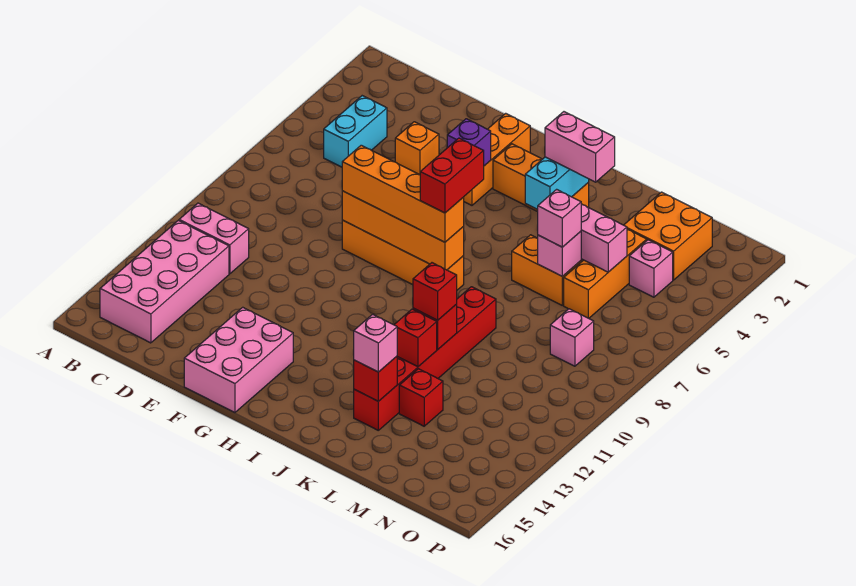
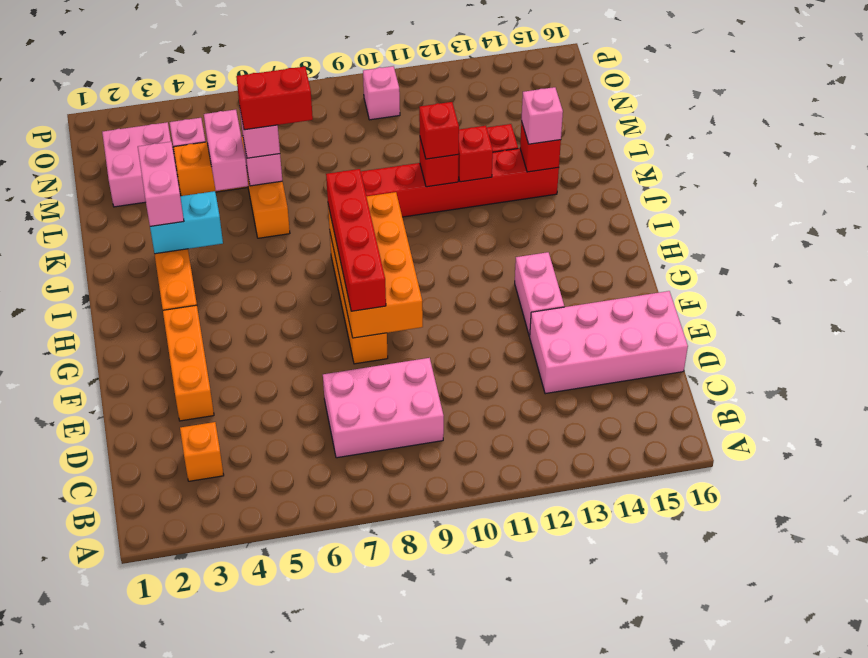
pink 1x2 brick [179,203,249,274] -> pink 1x2 brick moved to [515,252,564,336]
pink 2x4 brick [100,220,229,343] -> pink 2x4 brick moved to [529,291,688,394]
cyan 1x2 brick [324,96,387,167] -> none
orange 1x1 brick [395,122,439,175] -> orange 1x1 brick moved to [180,422,224,481]
orange 1x4 brick [342,191,464,270] -> orange 2x4 brick [328,192,423,338]
orange 1x4 brick [342,145,464,242] -> red 1x4 brick [326,169,386,311]
pink 2x3 brick [184,307,293,412] -> pink 2x3 brick moved to [323,358,444,458]
orange 1x3 brick [464,113,530,205] -> orange 1x3 brick turned to [163,305,214,421]
purple 1x1 brick [447,119,491,166] -> none
red 1x2 brick [420,138,484,213] -> red 1x2 brick moved to [236,67,313,130]
orange 2x2 brick [624,192,712,280] -> pink 2x2 brick [102,122,171,207]
pink 1x1 brick [550,309,594,366] -> pink 1x1 brick moved to [363,66,400,120]

